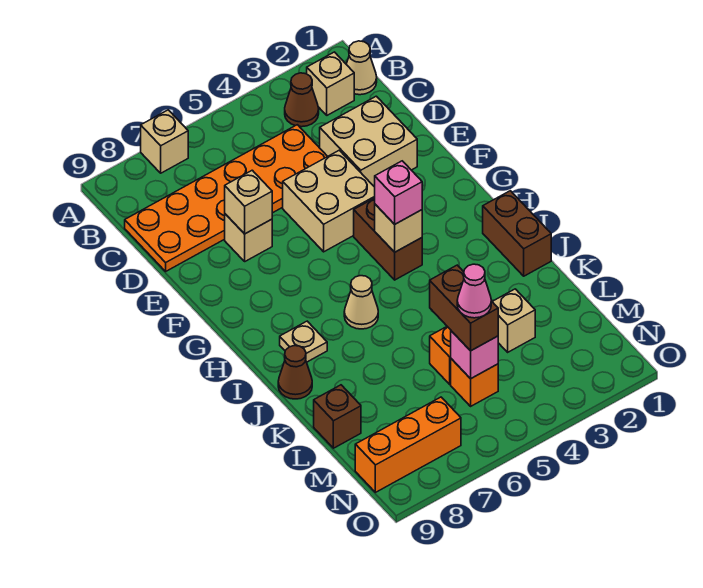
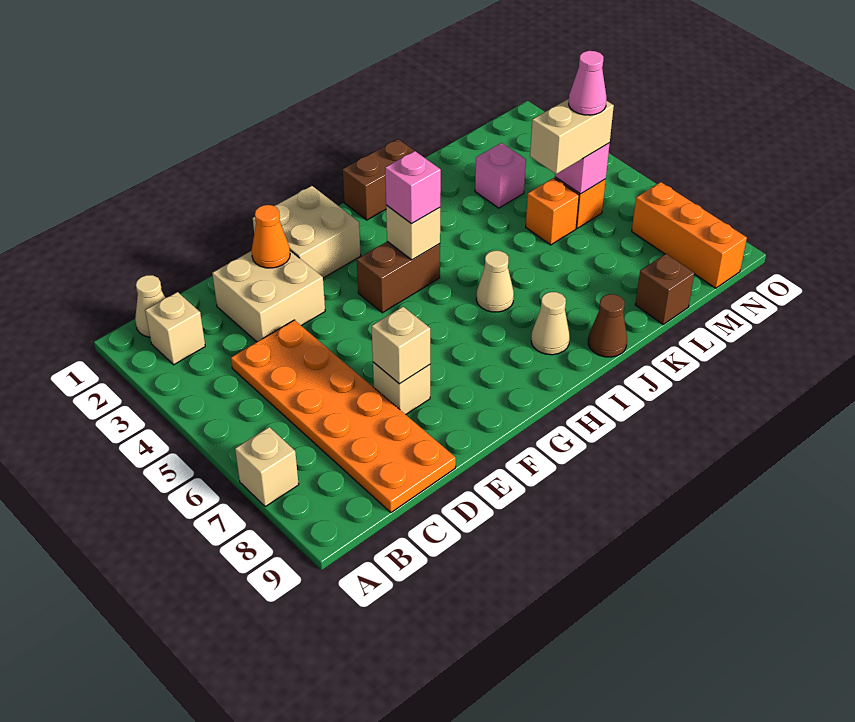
brown 1x1 cone [285,73,319,127] -> none
none -> orange 1x1 cone [252,205,290,268]
tan 2x2 brick [283,150,375,252] -> tan 2x2 brick moved to [253,186,361,278]
tan 1x1 plate [280,321,327,362] -> tan 1x1 cone [531,292,570,355]
tan 1x1 brick [492,289,535,352] -> pink 1x1 brick [475,143,526,208]
brown 1x2 brick [430,265,498,351] -> tan 1x2 brick [530,99,614,174]

